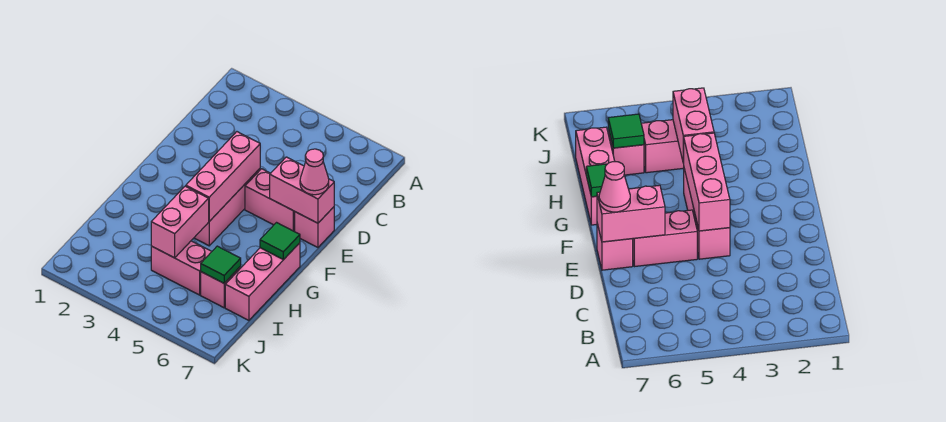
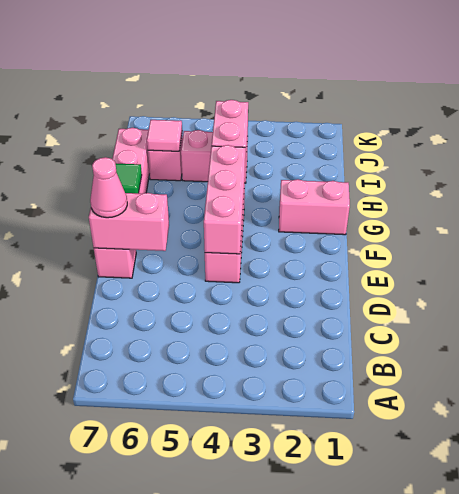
pink 1x2 brick [245,169,295,232] -> pink 1x2 brick moved to [279,179,350,235]
green 1x1 tile [201,246,241,283] -> pink 1x1 tile [147,120,182,151]

